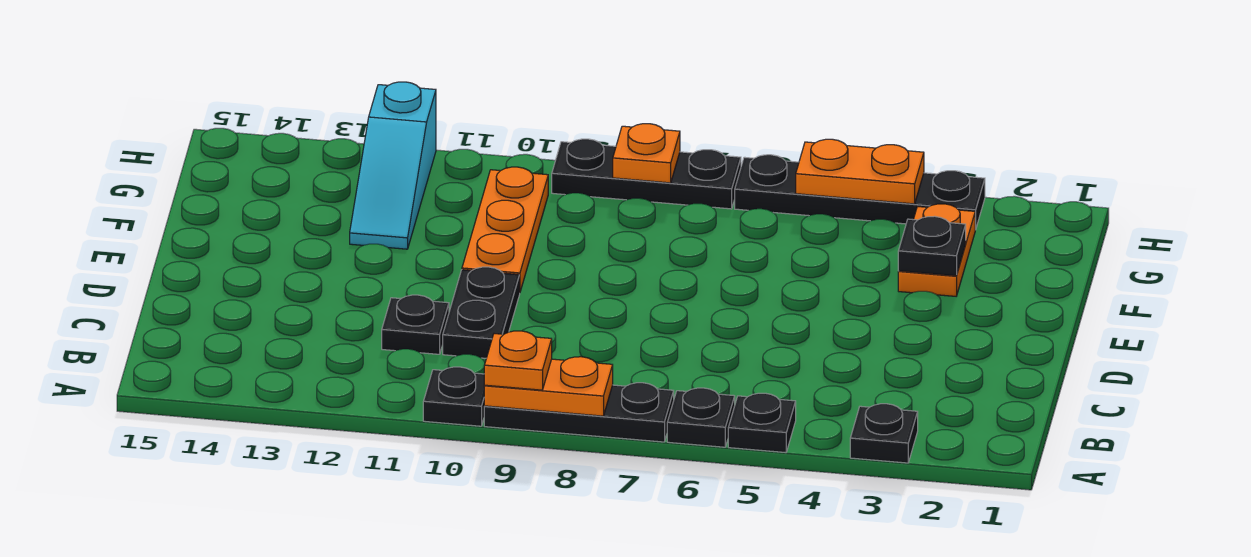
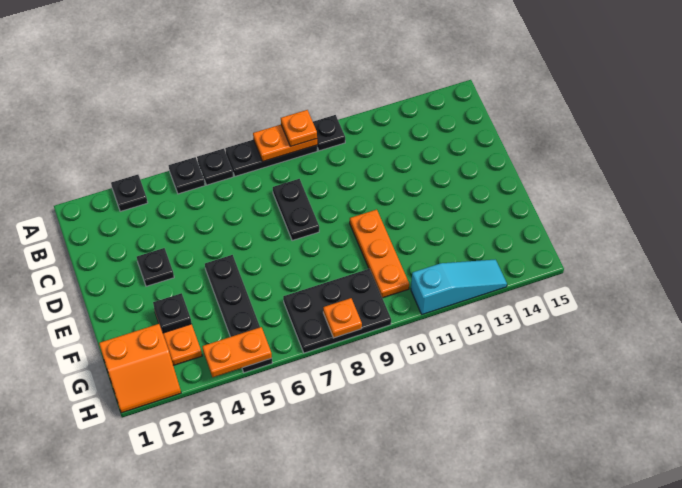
black 1x2 plate [443,267,520,358] -> black 1x2 plate moved to [273,179,319,241]
black 1x1 plate [382,295,449,354] -> black 1x1 plate moved to [137,248,174,286]
cyan 1x3 slope [350,82,436,249] -> cyan 1x3 slope turned to [411,260,507,314]
none -> orange 2x2 slope [99,324,181,413]
black 1x4 plate [735,155,985,230] -> black 1x4 plate turned to [205,255,272,373]
black 1x3 plate [552,139,741,209] -> black 2x3 plate [283,269,391,353]

